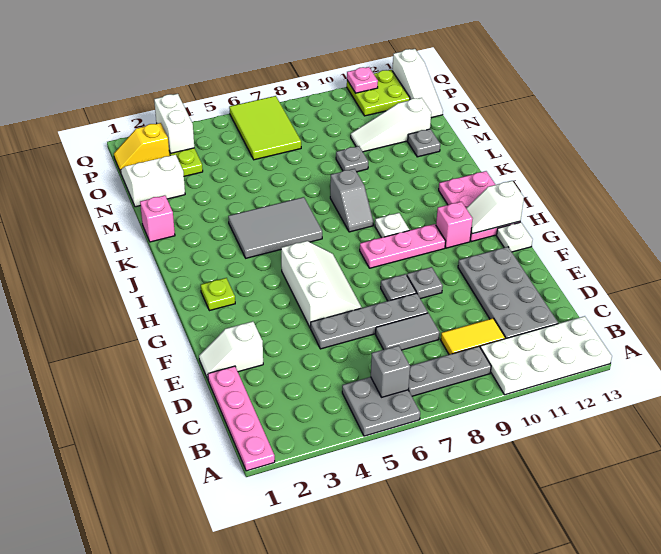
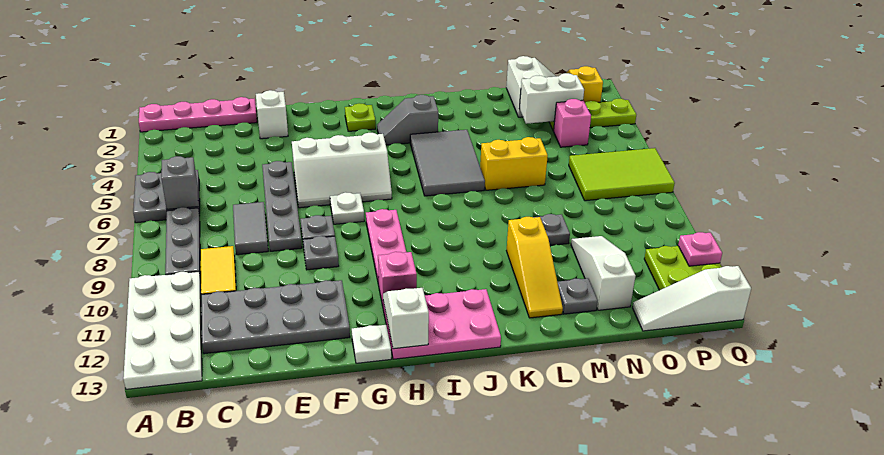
white 1x1 plate [375,213,409,238] -> white 1x1 plate moved to [330,192,364,224]
grey 1x2 slope [330,169,373,232] -> grey 1x2 slope moved to [377,95,438,145]
pink 1x1 brick [140,195,175,242] -> pink 1x1 brick moved to [554,99,591,147]
none -> yellow 1x2 brick [480,137,548,190]
none -> yellow 1x3 slope [506,217,563,318]
white 1x2 brick [154,94,194,153] -> white 1x2 brick moved to [520,73,584,124]

